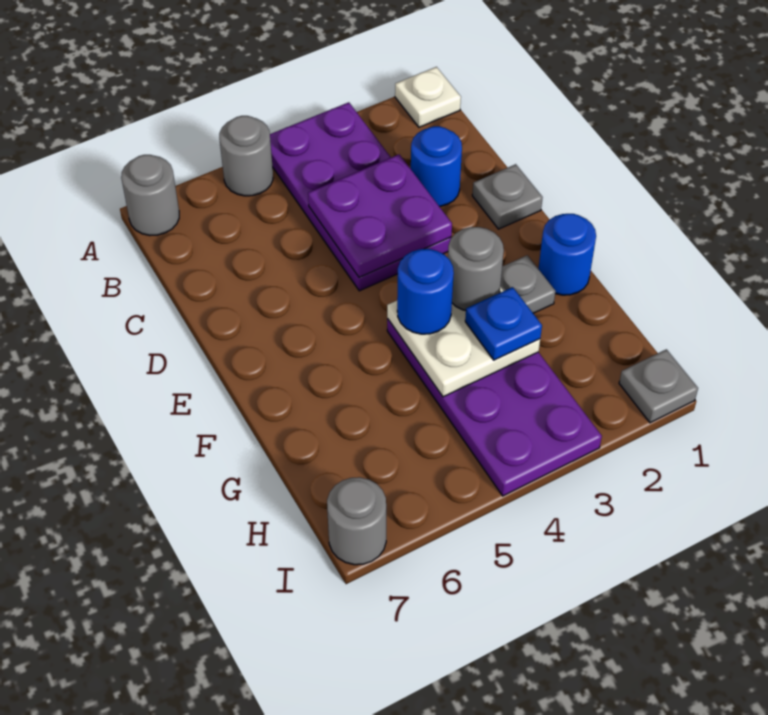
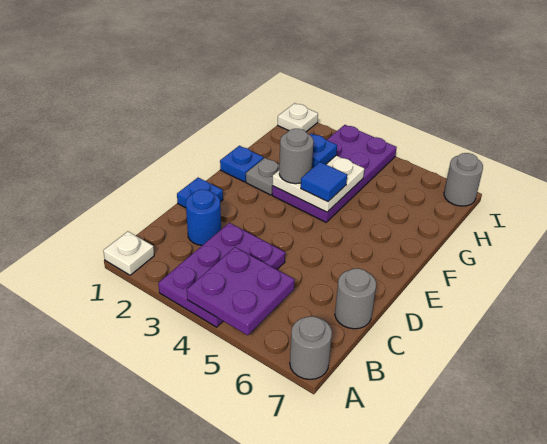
purple 2x4 plate [270,102,451,291] -> purple 2x3 plate [158,223,285,327]
grey 1x1 round brick [219,116,273,196] -> grey 1x1 round brick moved to [335,268,376,329]
purple 2x2 plate [308,154,452,278] -> purple 2x2 plate moved to [187,247,295,335]
grey 1x1 plate [472,164,543,229] -> blue 1x1 plate [177,178,223,208]
blue 1x1 round brick [538,214,596,295] -> blue 1x1 plate [220,146,264,182]
blue 1x1 round brick [397,249,454,334] -> blue 1x1 tile [301,162,347,202]
grey 1x1 plate [619,349,698,423] -> white 1x1 plate [278,103,318,132]

